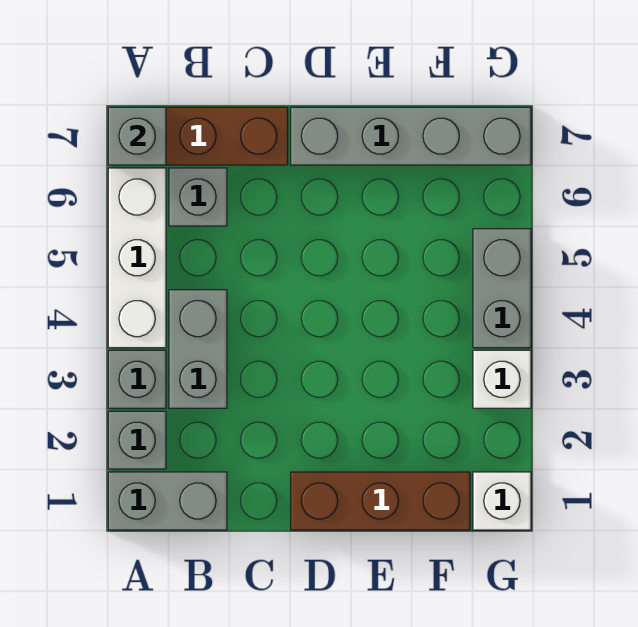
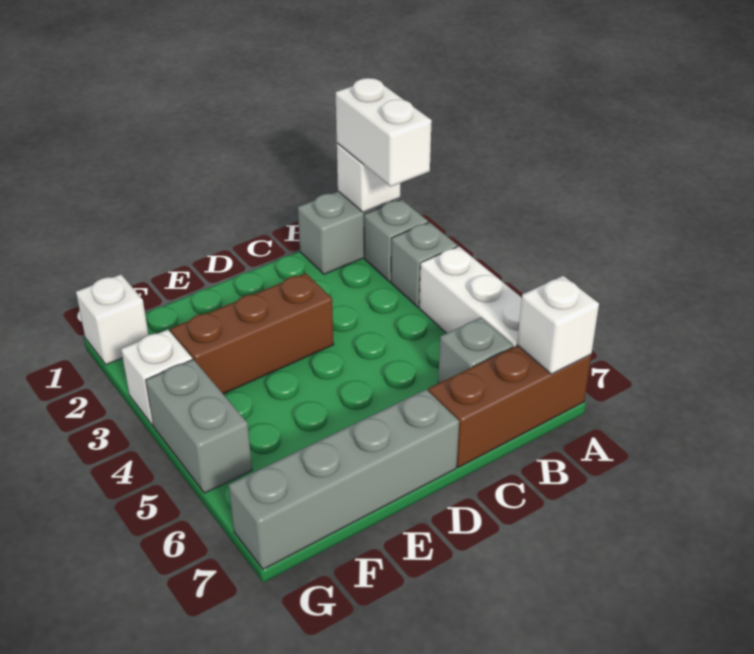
none -> white 1x1 brick [337,143,400,212]
none -> white 1x2 brick [335,78,432,186]
grey 1x1 brick [108,107,166,165] -> white 1x1 brick [517,276,599,374]
grey 1x2 brick [169,290,227,408] -> none
brown 1x3 brick [291,472,470,530] -> brown 1x3 brick moved to [171,273,334,394]

